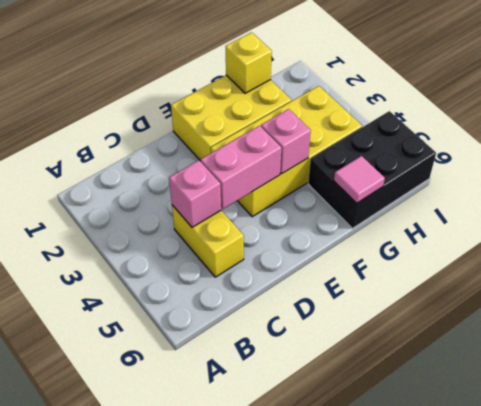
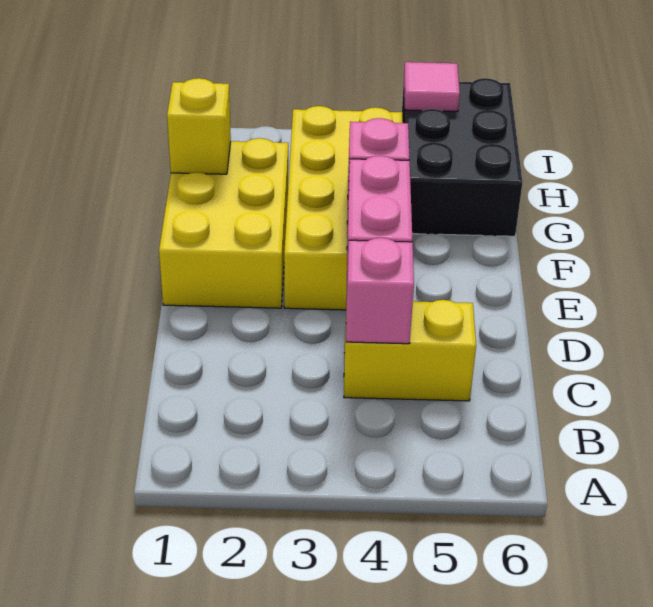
pink 1x1 tile [334,156,385,203] -> pink 1x1 tile moved to [404,62,460,111]

